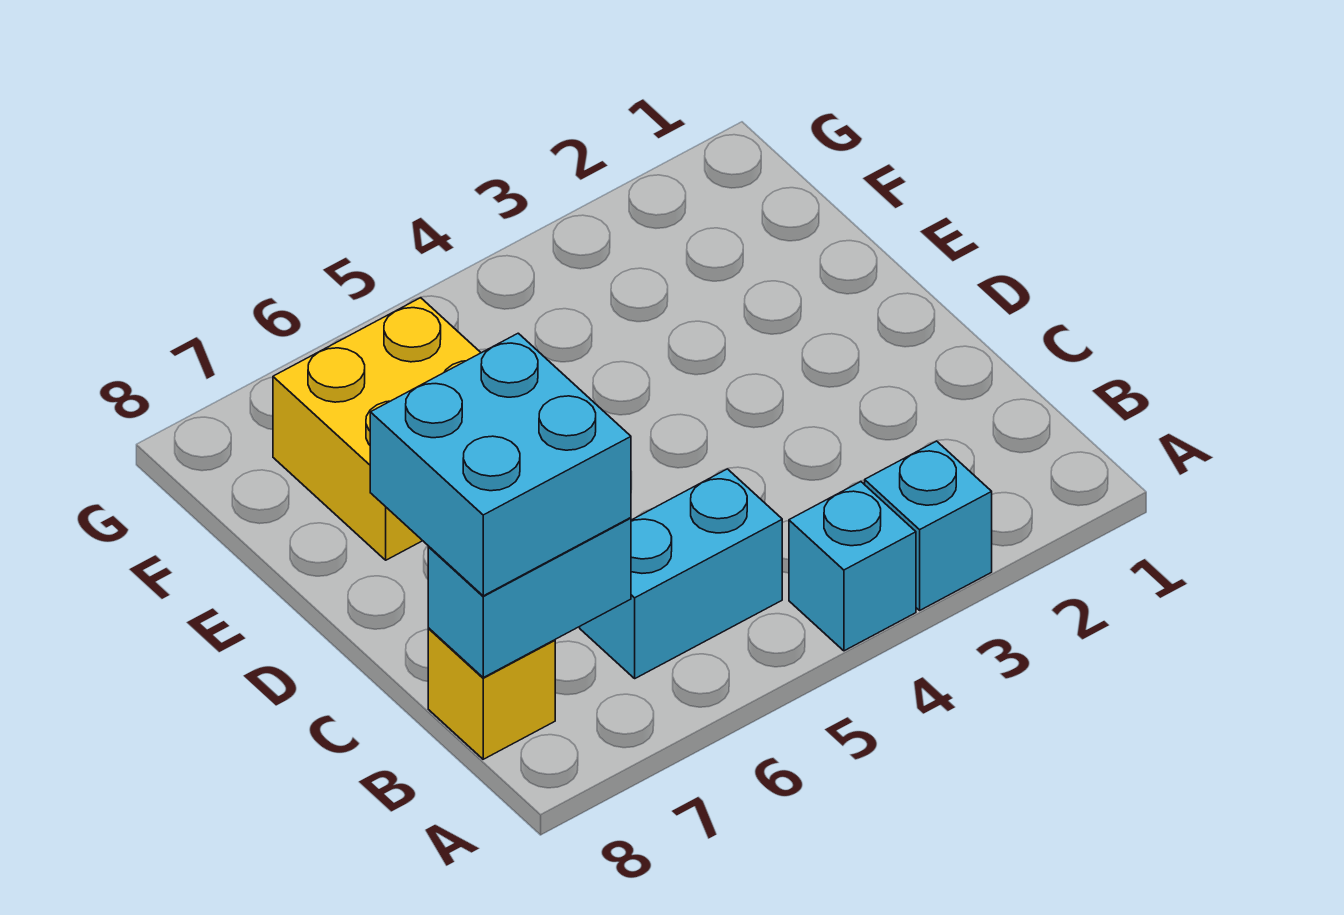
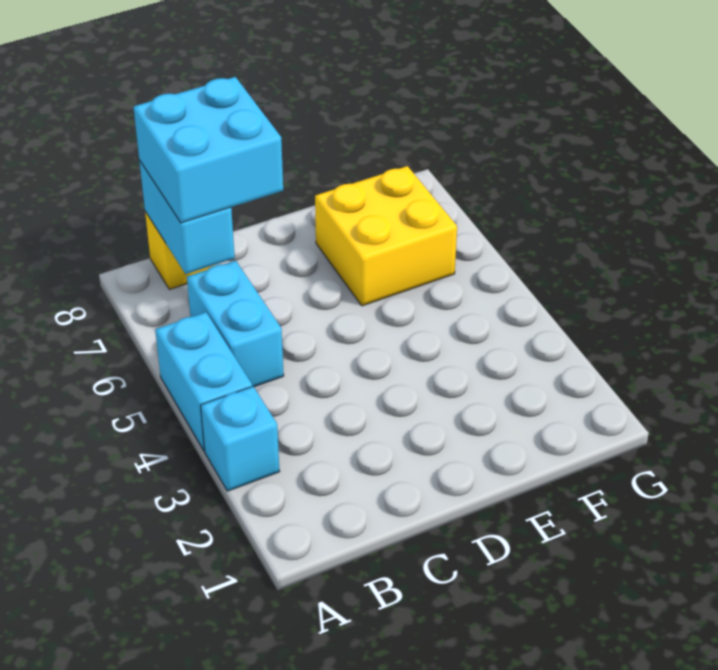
cyan 1x1 brick [789,481,916,651] -> cyan 1x2 brick [155,312,252,451]

